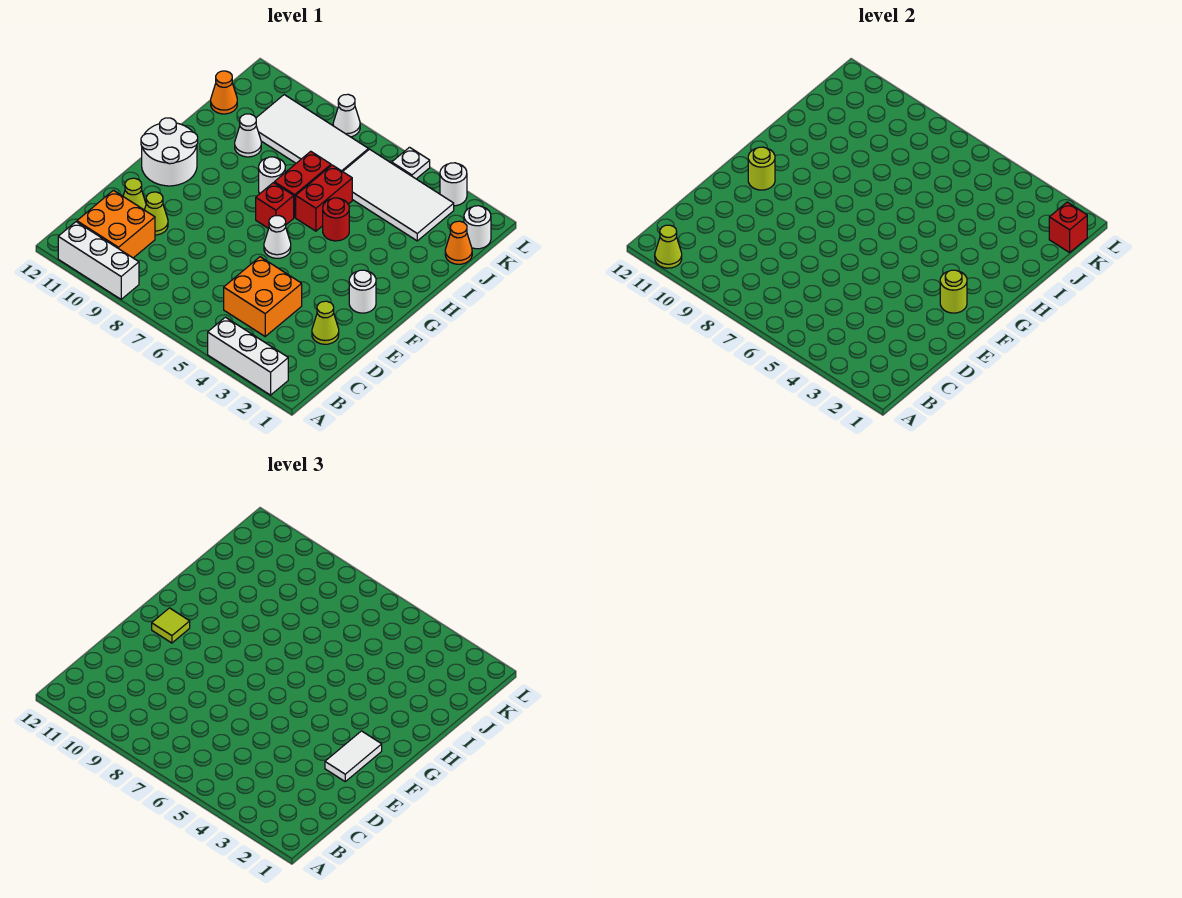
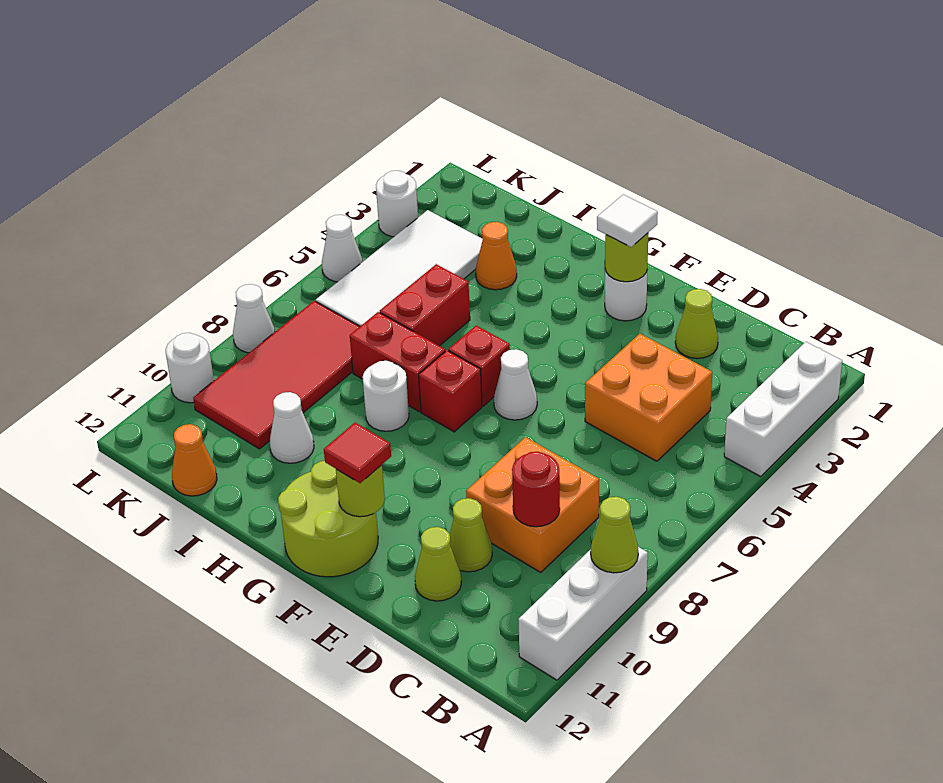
lime 1x1 cone [655,225,682,268] -> lime 1x1 cone moved to [591,497,638,573]
orange 2x2 brick [77,190,155,258] -> orange 2x2 brick moved to [466,437,599,572]
white 1x2 tile [325,731,382,781] -> white 1x1 tile [597,195,658,247]
white 2x2 round brick [141,118,198,186] -> lime 2x2 round brick [278,461,378,577]
lime 1x1 tile [152,608,190,643] -> red 1x1 tile [324,423,391,483]
red 1x1 round brick [323,198,349,241] -> red 1x1 round brick moved to [512,452,560,527]
red 1x2 brick [296,165,352,231] -> red 1x2 brick turned to [380,264,470,346]
orange 1x1 cone [445,221,472,264] -> orange 1x1 cone moved to [476,222,517,290]
white 2x4 tile [256,95,368,172] -> red 2x4 tile [193,301,360,449]
white 1x1 round brick [464,206,491,249] -> white 1x1 round brick moved to [166,333,214,403]
red 1x1 brick [1049,202,1087,253] -> red 1x1 brick moved to [448,326,510,406]
white 1x1 plate [392,147,430,179] -> white 1x1 cone [322,215,362,282]

